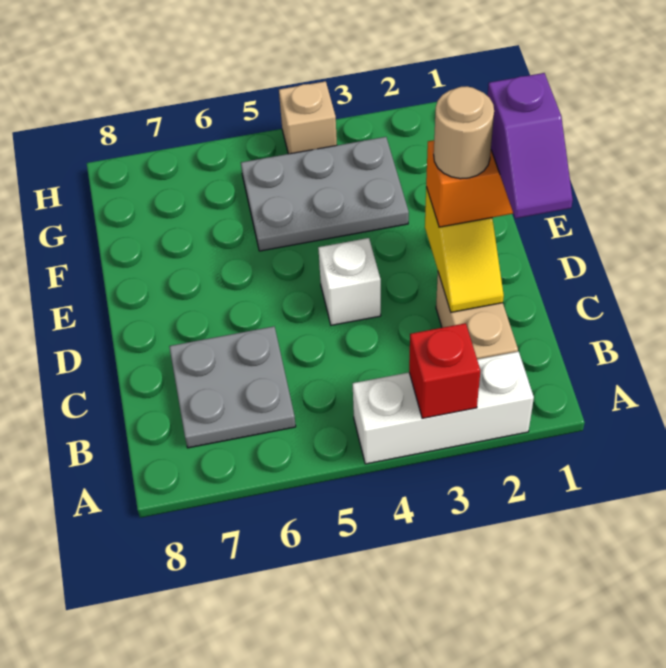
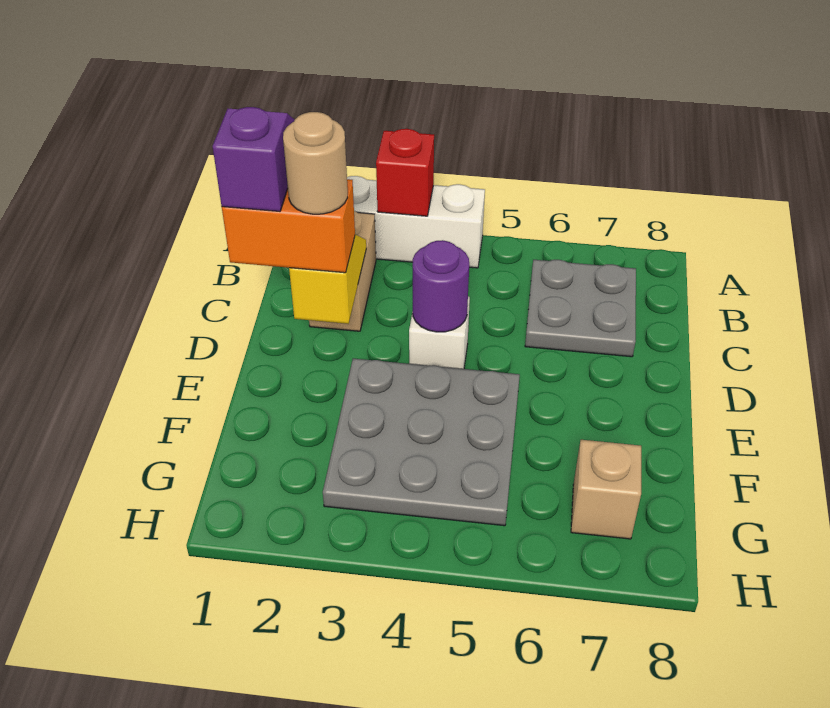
none -> purple 1x1 round brick [413,240,469,332]
grey 2x3 plate [241,137,409,251] -> grey 3x3 plate [323,358,520,526]
tan 1x1 brick [279,81,337,154] -> tan 1x1 brick moved to [571,440,641,539]

